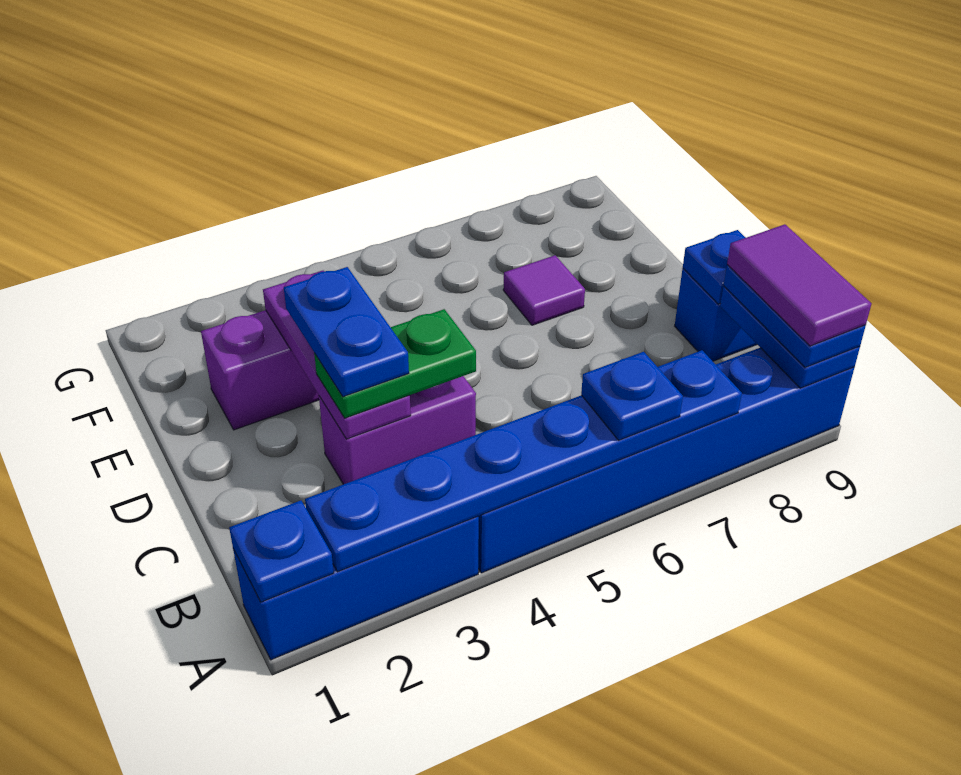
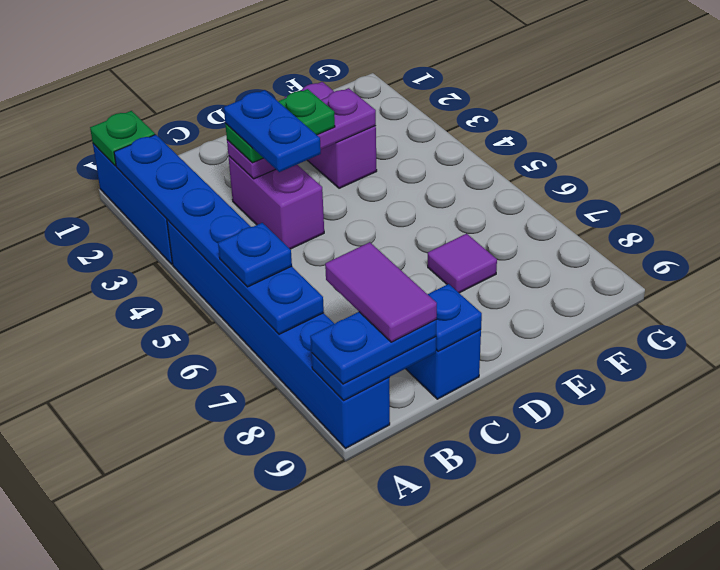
blue 1x1 plate [229,501,334,602] -> green 1x1 plate [90,111,155,166]
purple 1x2 tile [727,224,871,346] -> purple 1x2 tile turned to [325,242,437,342]
green 1x2 plate [314,309,476,418] -> green 1x2 plate turned to [225,89,335,163]
blue 1x2 plate [284,267,409,397] -> blue 1x2 plate turned to [224,90,321,172]

